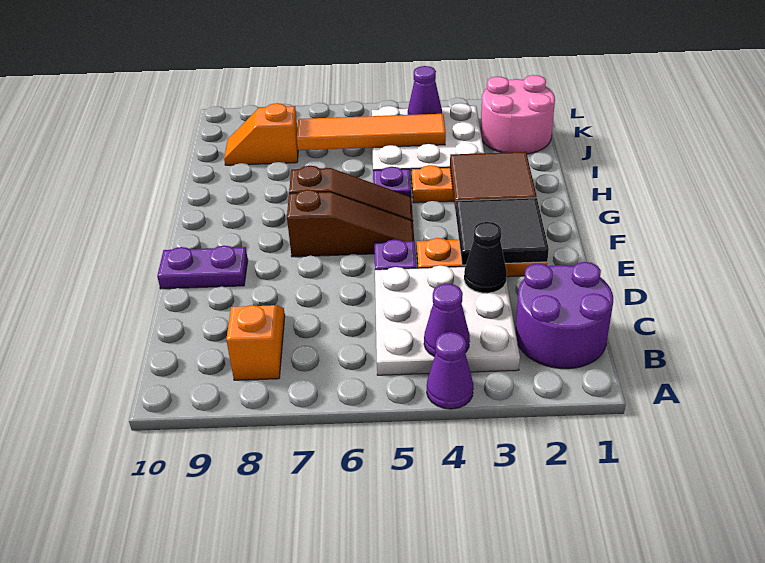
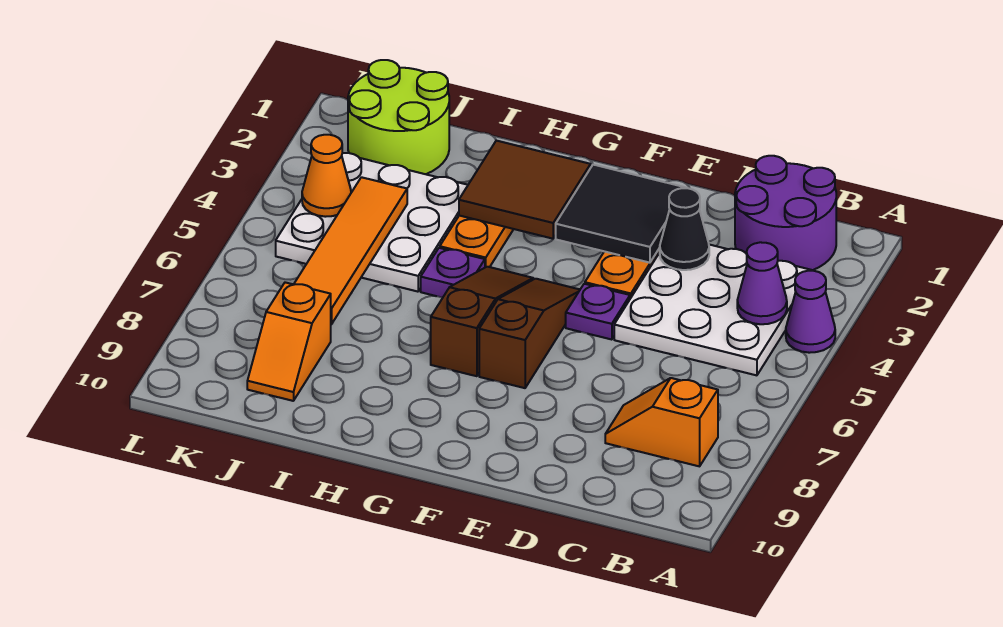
purple 1x2 plate [157,246,248,289] -> none
pink 2x2 round brick [481,75,555,154] -> lime 2x2 round brick [348,60,449,174]
purple 1x1 cone [408,66,442,115] -> orange 1x1 cone [302,135,351,217]

